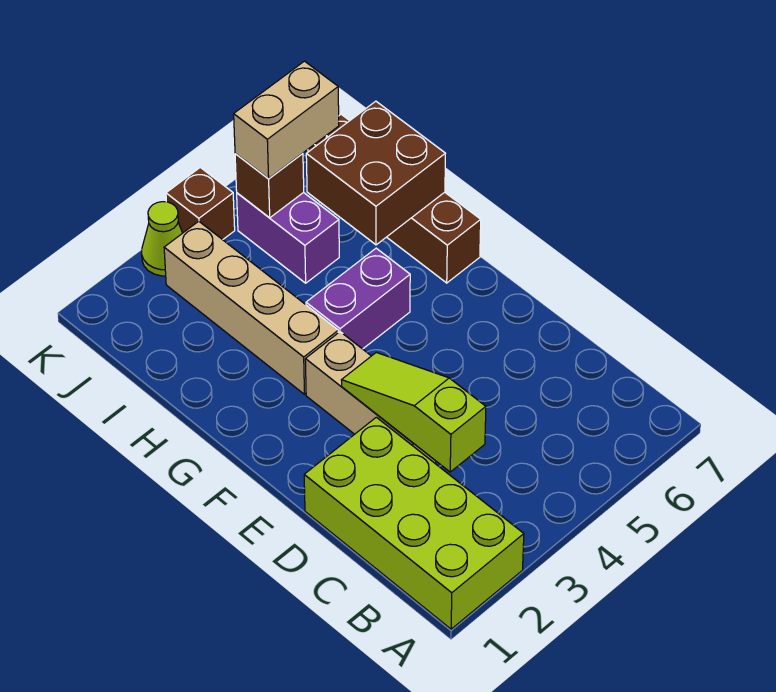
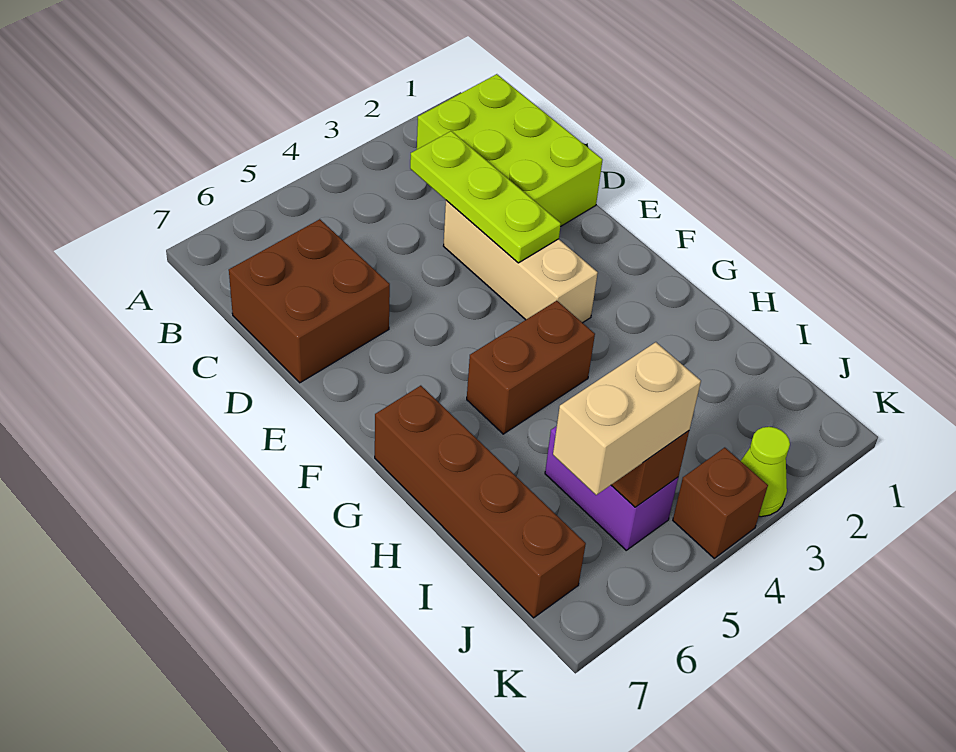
lime 2x4 brick [304,417,524,629] -> lime 2x3 brick [417,74,602,227]
lime 1x3 slope [341,352,486,472] -> lime 1x3 plate [410,131,561,263]
tan 1x4 brick [164,221,338,394] -> none
purple 1x2 brick [306,248,410,349] -> brown 1x2 brick [467,301,595,434]
brown 2x2 brick [306,101,445,245] -> brown 2x2 brick moved to [229,219,390,383]

